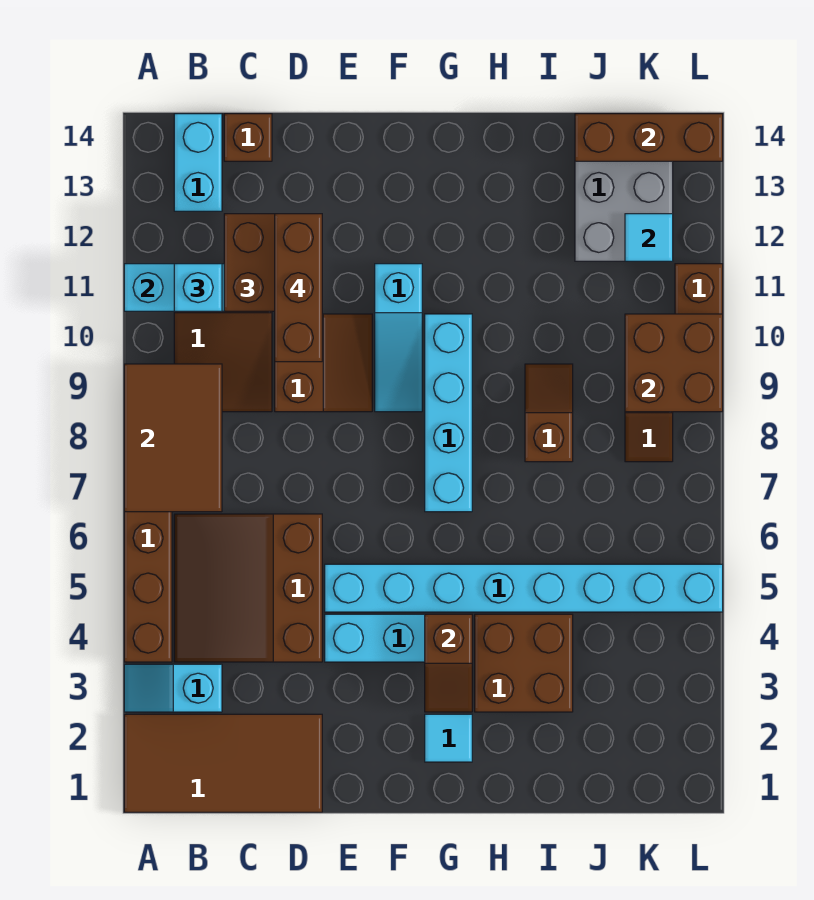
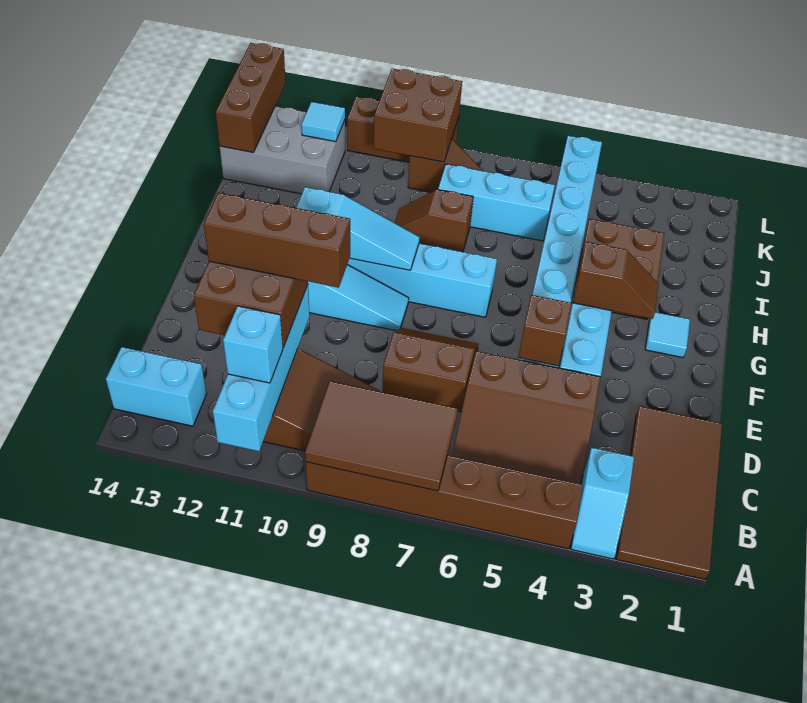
brown 1x1 brick [224,114,272,161] -> brown 1x1 brick moved to [518,295,572,366]
brown 2x2 slope [275,314,372,412] -> brown 2x2 slope moved to [382,328,478,412]
none -> cyan 1x3 slope [296,187,420,270]
none -> cyan 1x3 brick [438,164,555,241]

